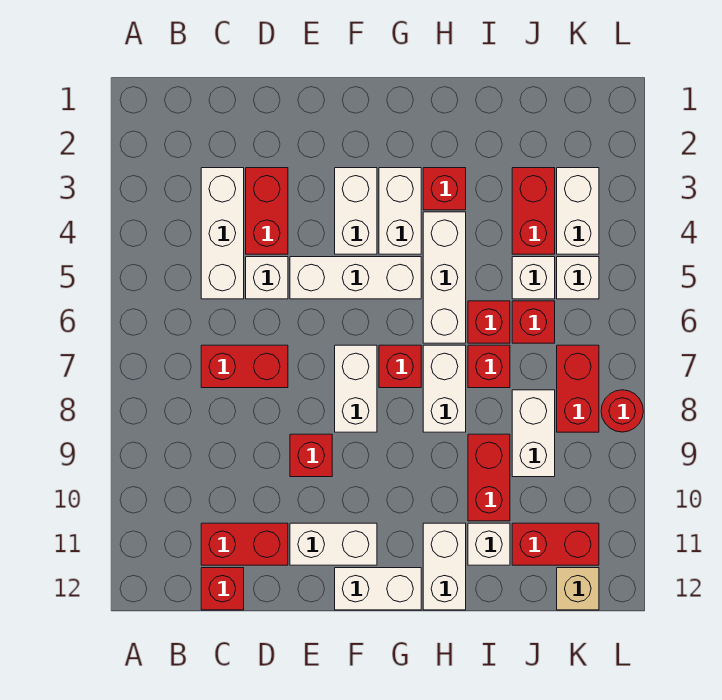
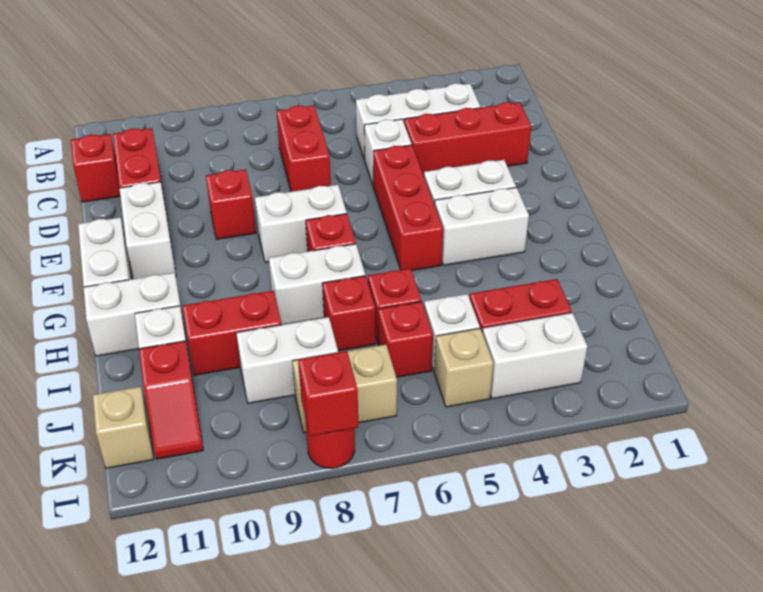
red 1x2 brick [246,168,288,254] -> red 1x3 brick [404,102,531,176]
white 1x3 brick [290,257,421,299] -> red 1x3 brick [373,145,443,270]
red 1x1 brick [423,168,466,210] -> red 1x1 brick moved to [298,351,358,436]
white 1x3 brick [423,212,466,343] -> none
red 1x2 brick [512,523,599,565] -> red 1x2 slope [139,341,203,459]
white 1x1 brick [557,257,599,299] -> tan 1x1 brick [434,328,493,407]
red 1x2 brick [557,345,599,432] -> tan 1x2 brick [292,345,397,433]

